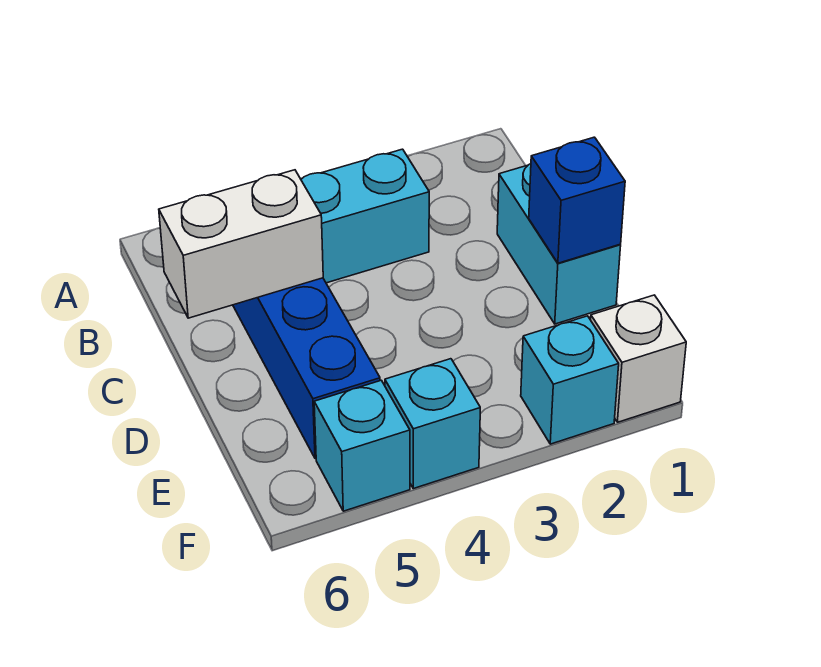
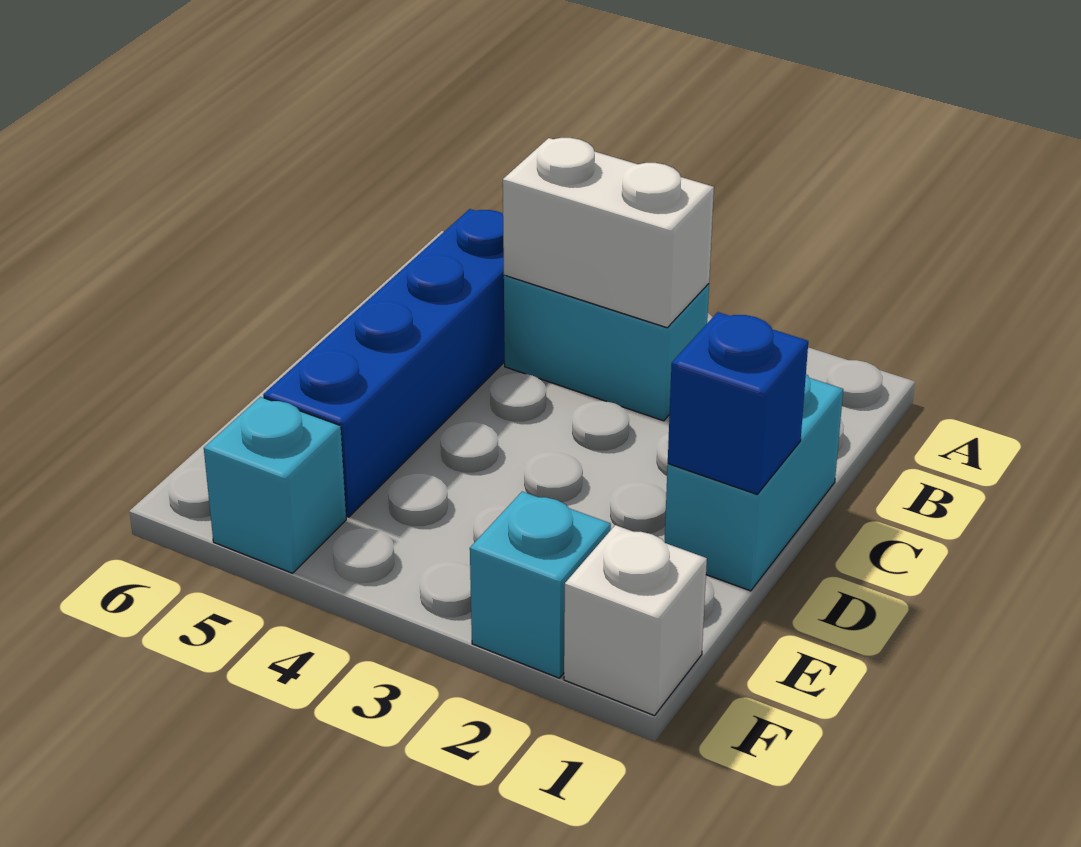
white 1x2 brick [159,170,323,318] -> white 1x2 brick moved to [503,138,714,328]
cyan 1x1 brick [385,359,480,489] -> none

